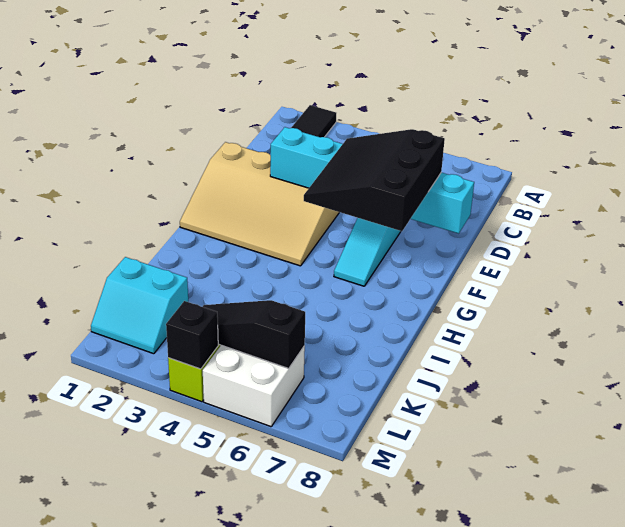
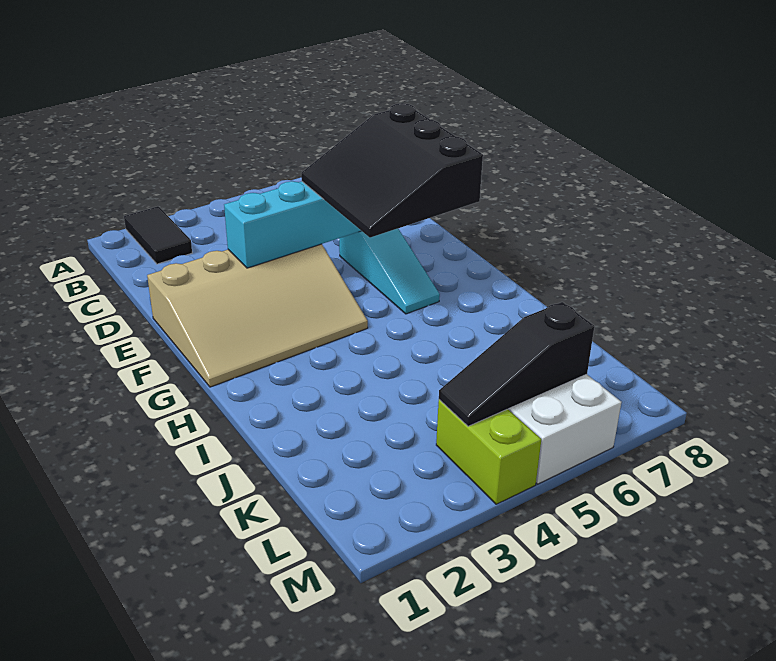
cyan 2x2 slope [91,257,188,354] -> none
black 1x1 brick [166,301,218,369] -> none

